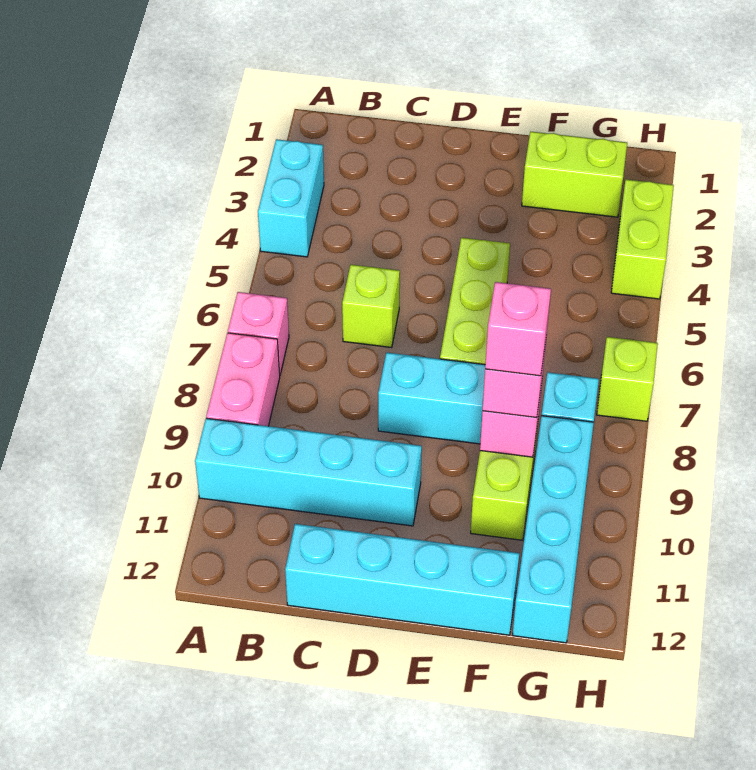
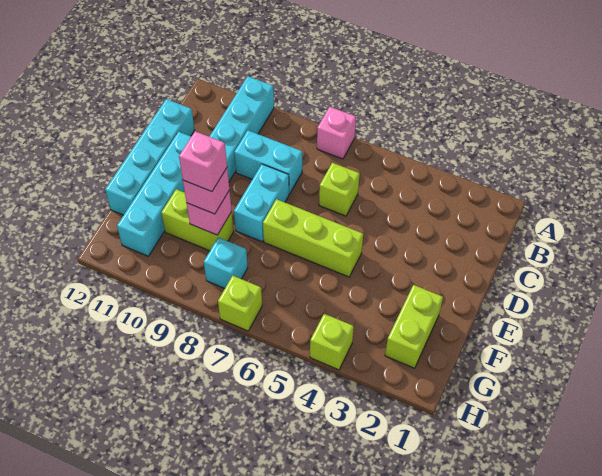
cyan 1x2 brick [258,139,324,257] -> cyan 1x2 brick moved to [234,130,302,194]
pink 1x2 brick [206,333,280,426] -> none
cyan 1x4 brick [513,416,594,643] -> cyan 1x4 brick turned to [117,132,191,256]
lime 1x2 brick [611,180,674,299] -> lime 1x1 brick [310,314,354,370]

